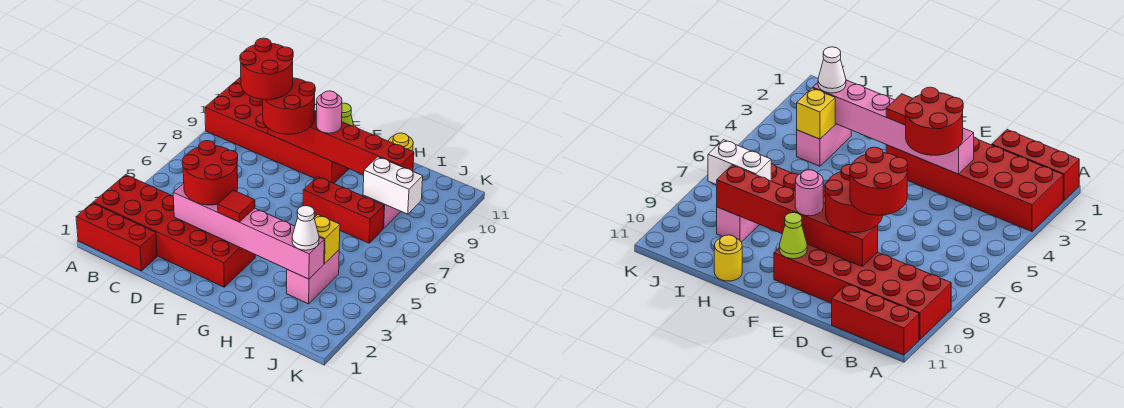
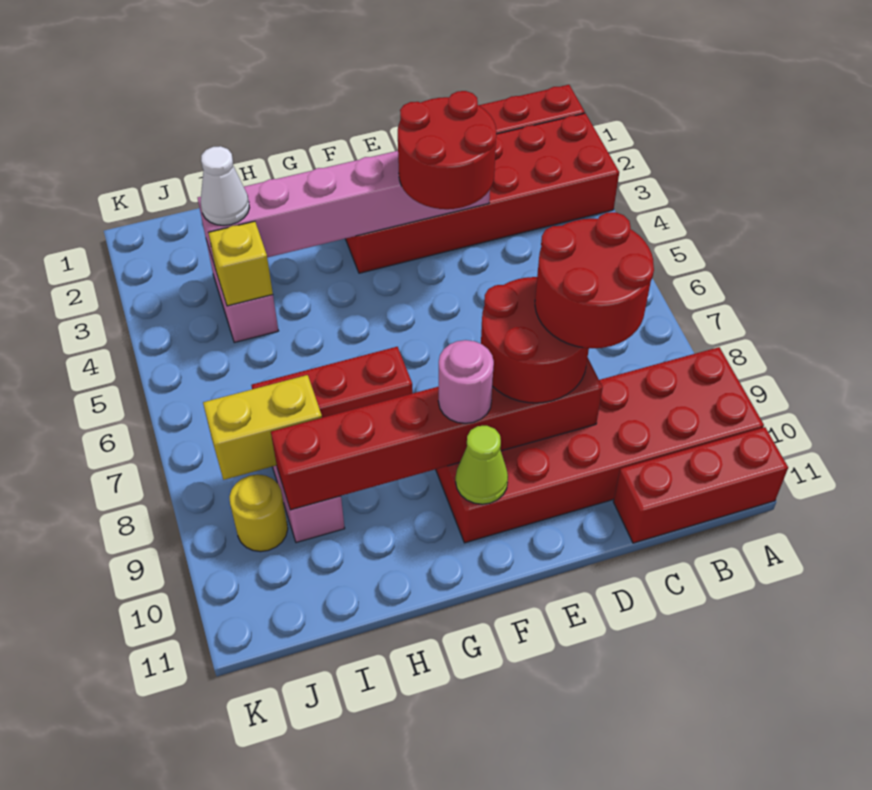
red 1x1 tile [218,190,255,222] -> none
yellow 1x1 round brick [389,133,413,151] -> yellow 1x1 round brick moved to [230,474,288,552]
white 1x2 brick [363,157,423,214] -> yellow 1x2 brick [203,375,322,480]

